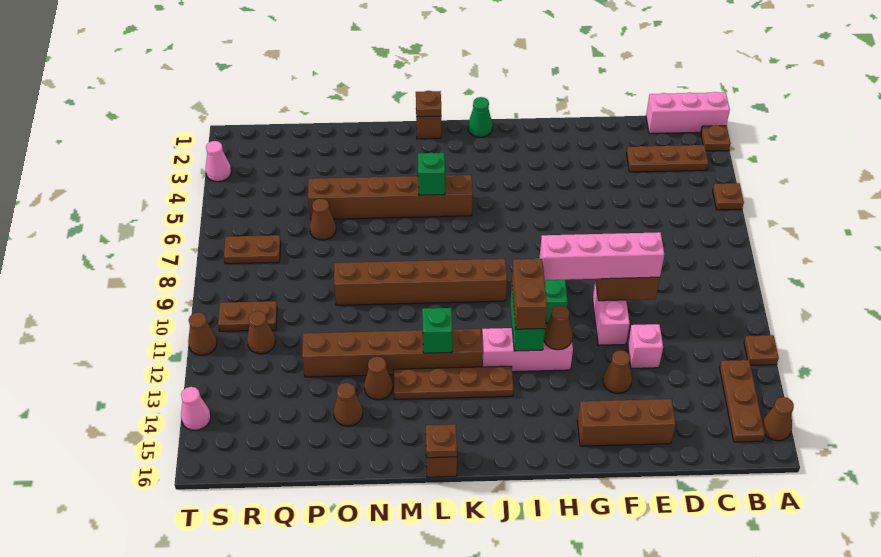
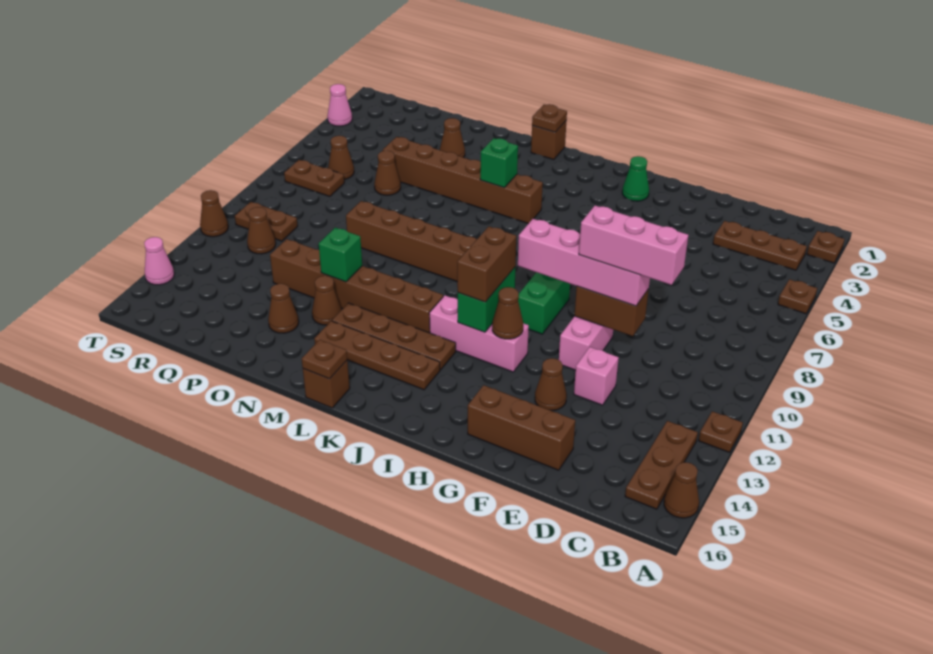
pink 1x3 brick [646,92,730,134] -> pink 1x3 brick moved to [579,206,688,285]
green 1x1 cone [468,97,493,137] -> green 1x1 cone moved to [622,156,649,201]
none -> brown 1x4 plate [314,321,440,390]
green 1x1 brick [422,308,452,353] -> green 1x1 brick moved to [319,228,362,282]
none -> brown 1x1 cone [440,118,465,158]
none -> brown 1x1 cone [328,136,354,179]

